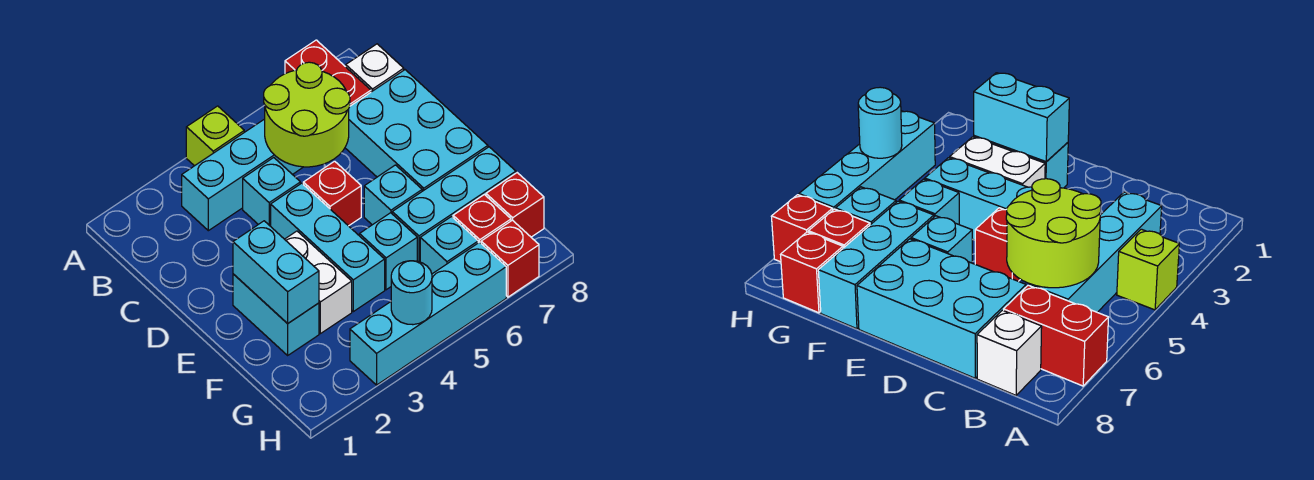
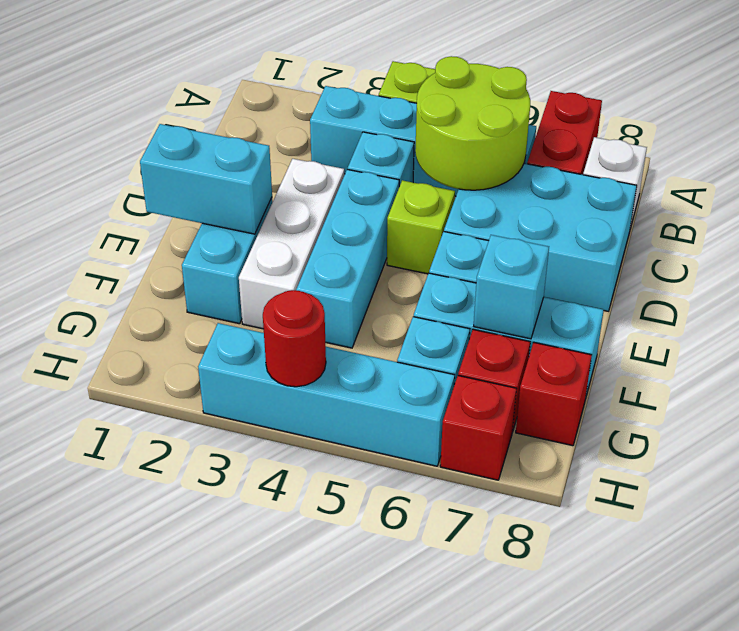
cyan 2x3 brick [345,70,488,191] -> cyan 2x3 brick turned to [444,163,637,311]
red 1x1 brick [303,161,361,226] -> lime 1x1 brick [387,180,455,274]
cyan 1x2 brick [233,221,319,324] -> cyan 1x2 brick turned to [140,124,272,234]
white 1x2 brick [285,231,352,334] -> white 1x3 brick [239,159,344,329]
cyan 1x1 brick [359,213,417,290] -> cyan 1x1 brick moved to [474,235,549,339]
cyan 1x1 round brick [391,261,432,325] -> red 1x1 round brick [263,290,326,387]

